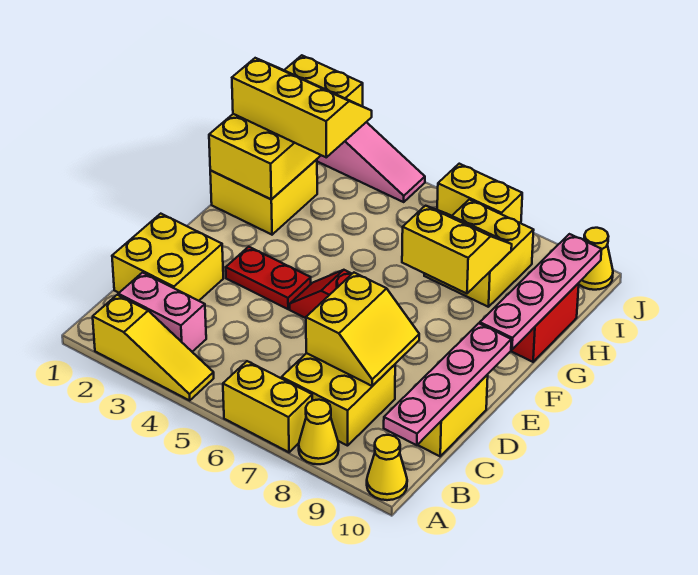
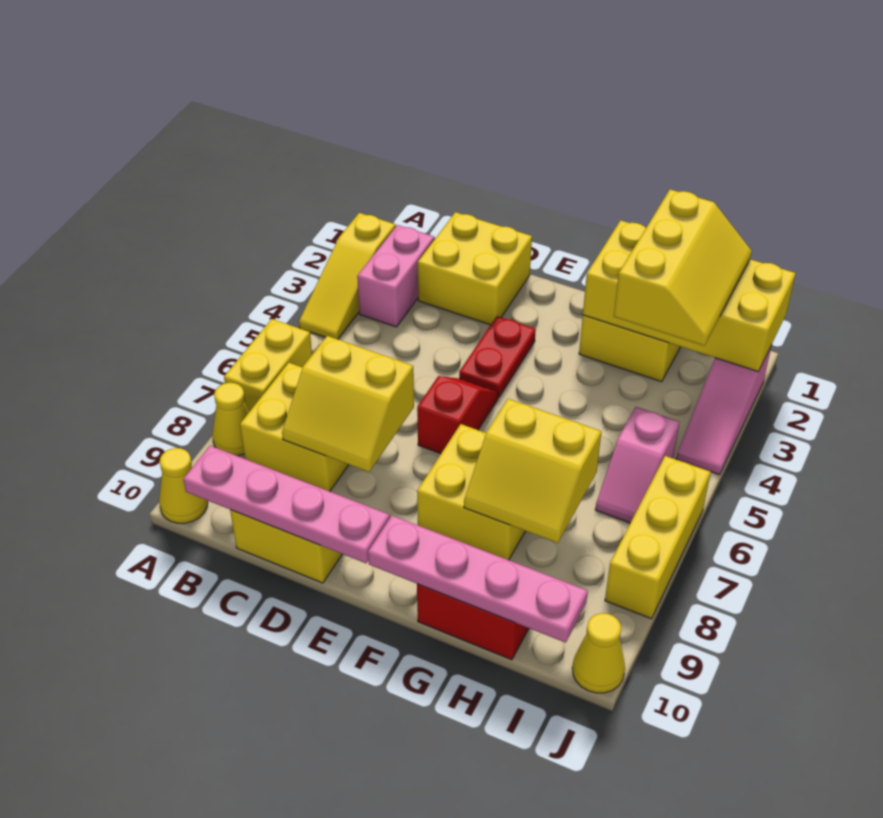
yellow 2x2 slope [402,206,512,294] -> yellow 2x2 slope turned to [464,399,601,543]
yellow 2x2 brick [424,199,534,307] -> yellow 2x2 brick moved to [417,424,525,560]
none -> pink 1x2 slope [595,407,680,523]
yellow 1x2 brick [437,164,522,223] -> yellow 1x3 brick [605,456,711,619]

